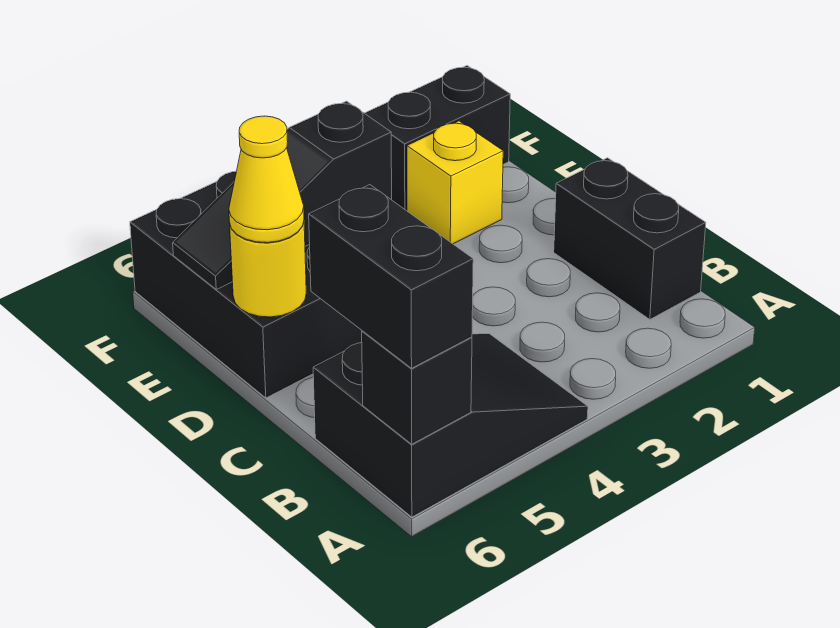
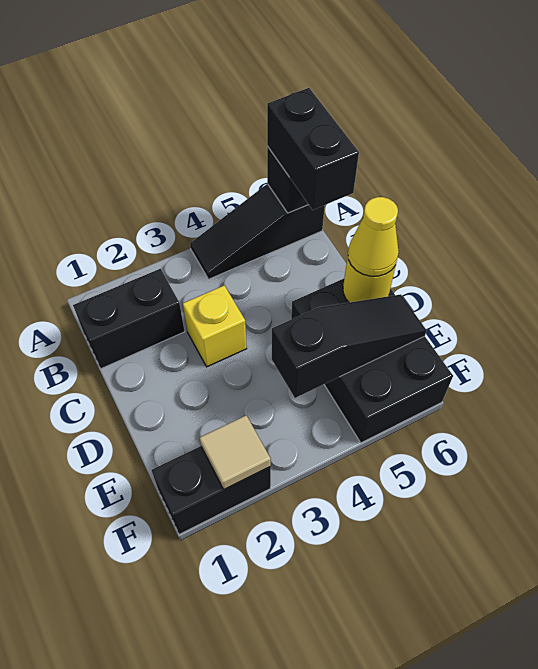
black 2x3 slope [313,334,588,517] -> black 1x3 slope [190,184,325,279]
black 1x2 brick [554,158,706,319] -> black 1x2 brick turned to [73,269,185,369]
yellow 1x1 brick [407,121,503,244] -> yellow 1x1 brick moved to [183,285,247,367]
none -> tan 1x1 tile [200,415,271,489]

